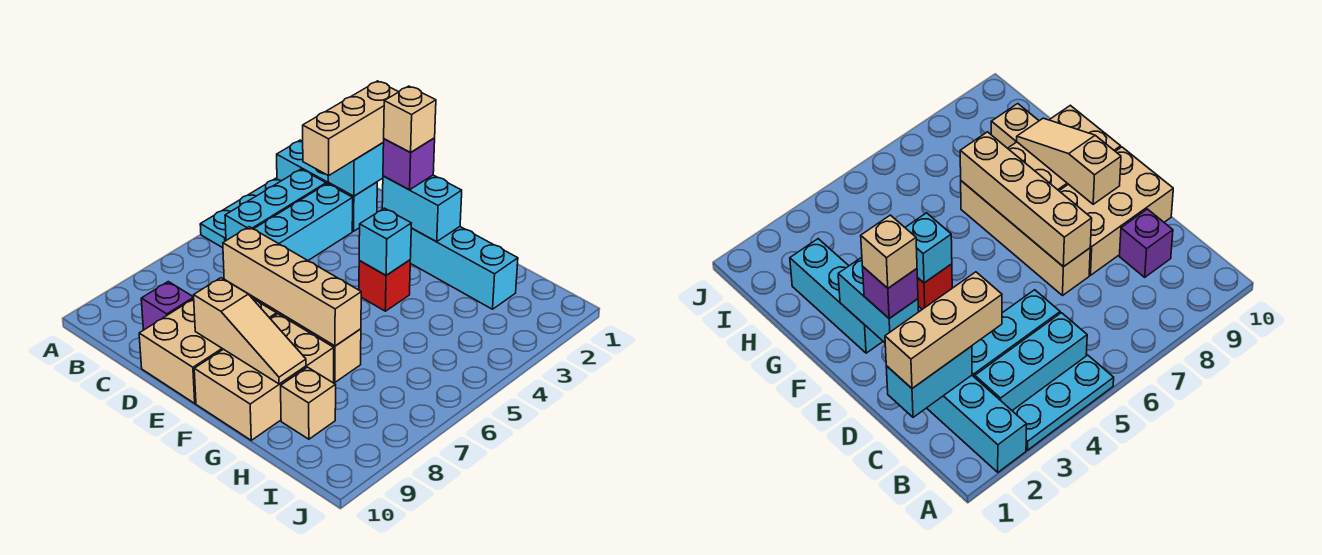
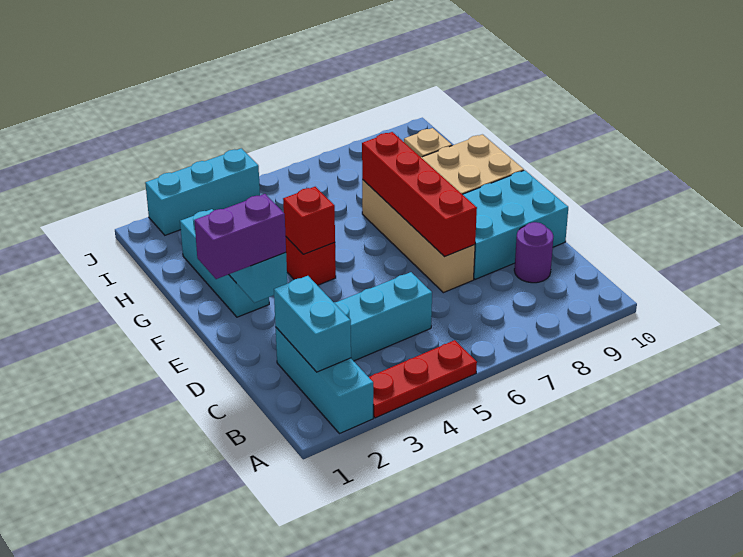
cyan 1x3 plate [200,178,280,248] -> red 1x3 plate [369,340,477,418]
cyan 1x3 brick [225,169,326,240] -> cyan 1x3 brick moved to [145,148,260,235]
cyan 1x2 brick [328,142,384,196] -> cyan 1x2 brick turned to [274,276,351,372]
tan 1x3 brick [302,81,398,176] -> none
purple 1x1 brick [141,282,194,330] -> purple 1x1 round brick [514,222,554,283]
tan 1x4 brick [223,227,361,346] -> red 1x4 brick [362,132,477,257]
tan 2x3 brick [139,298,277,403] -> cyan 2x3 brick [462,170,568,279]
purple 1x1 brick [383,138,435,190] -> purple 1x2 brick [194,194,286,279]
tan 1x1 brick [384,86,436,152] -> none
tan 1x3 slope [194,278,306,384] -> none
cyan 1x1 brick [359,208,411,275] -> red 1x1 brick [283,187,335,254]

